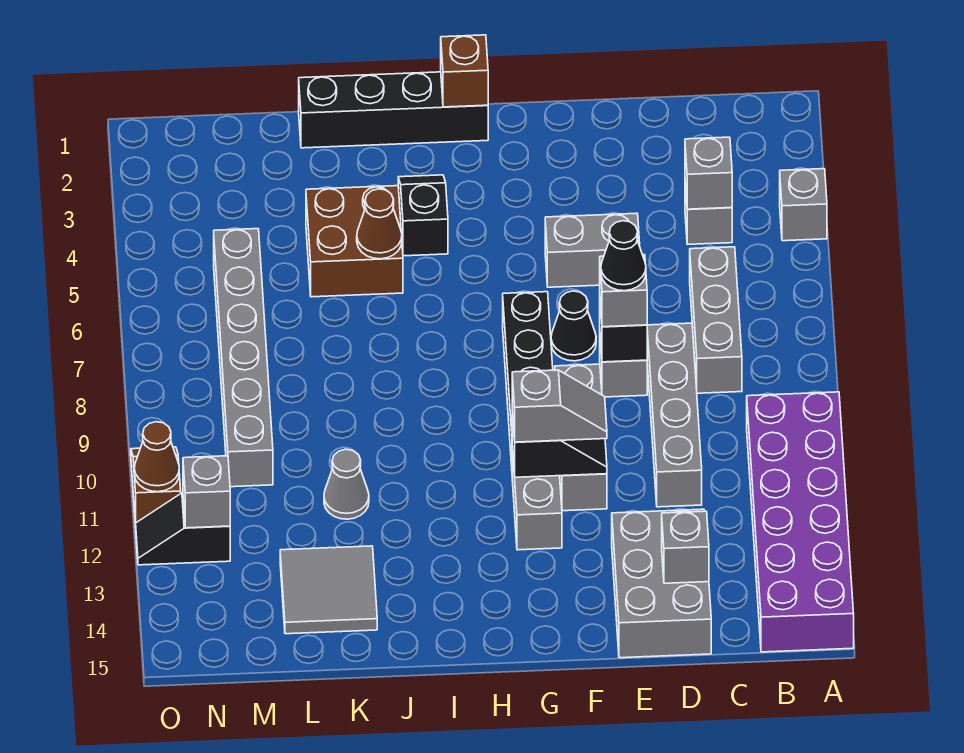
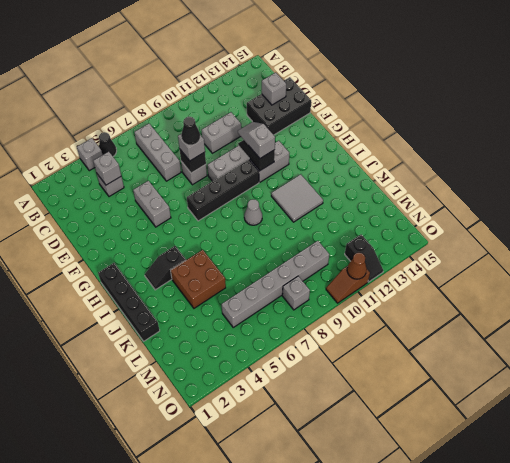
purple 2x6 brick [747,392,854,652] -> none
grey 1x3 brick [690,247,742,393] -> grey 1x3 brick turned to [134,123,181,181]
grey 1x4 brick [647,323,702,507] -> grey 1x2 brick [202,112,241,153]
grey 2x3 brick [612,509,711,658] -> black 2x3 brick [247,77,311,135]
black 1x1 cone [551,291,596,361] -> black 1x1 cone moved to [99,132,117,156]
brown 1x1 brick [441,35,488,107] -> none
brown 1x1 cone [357,189,402,259] -> none
grey 1x1 cone [324,449,369,519] -> grey 1x1 cone moved to [244,199,262,225]
grey 2x2 tile [280,546,377,634] -> grey 2x2 tile moved to [271,174,323,222]
grey 1x1 brick [183,456,230,528] -> grey 1x1 brick moved to [282,276,310,310]

